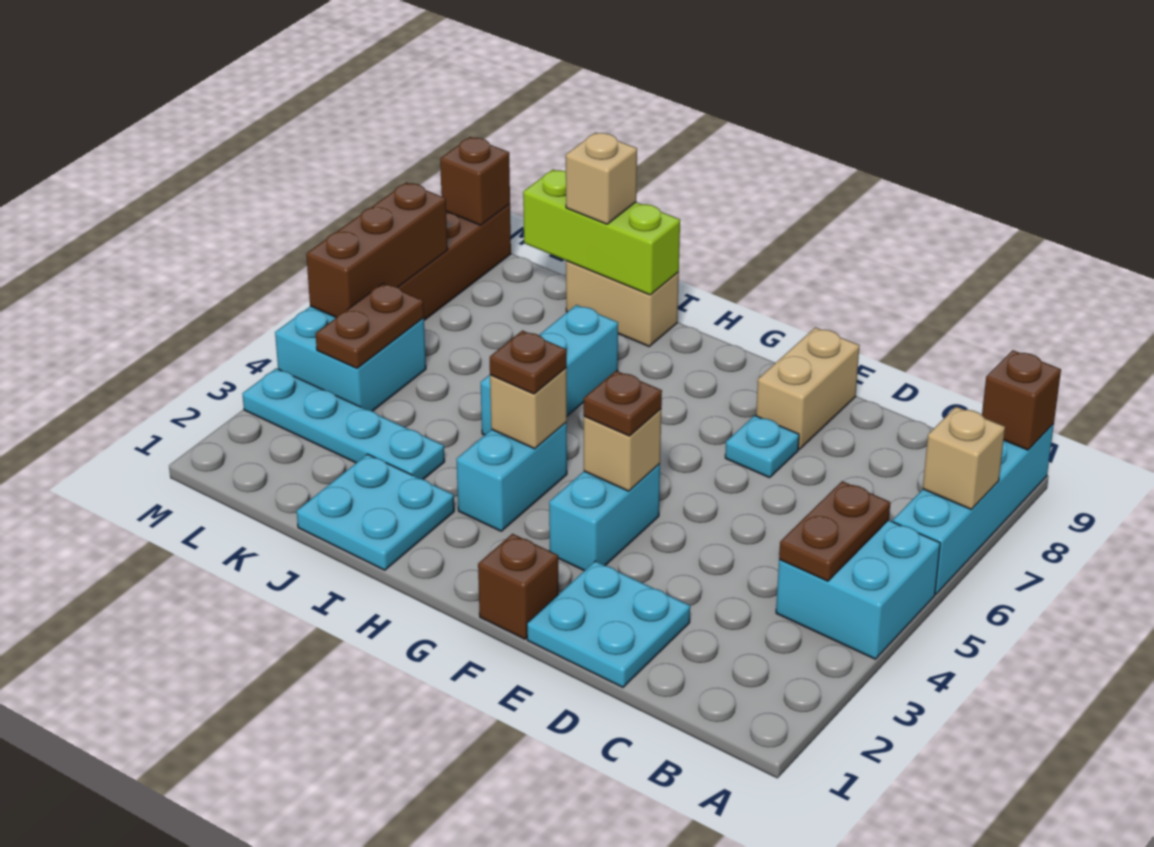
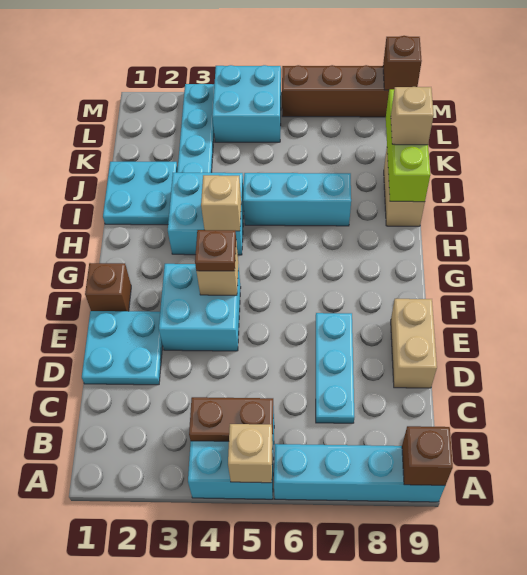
tan 1x1 brick [923,407,1005,509] -> tan 1x1 brick moved to [228,424,273,483]
cyan 1x1 plate [725,416,799,478] -> cyan 1x3 plate [316,313,354,423]
tan 1x2 brick [756,327,860,450] -> tan 1x2 brick turned to [391,299,437,388]
cyan 1x2 brick [549,464,660,571] -> cyan 2x2 brick [159,264,241,351]
cyan 1x2 brick [457,423,567,531] -> cyan 2x2 brick [168,173,244,255]
brown 1x1 plate [490,331,567,394] -> none
brown 1x2 plate [316,283,424,368] -> none
brown 1x3 brick [306,182,448,317] -> none

